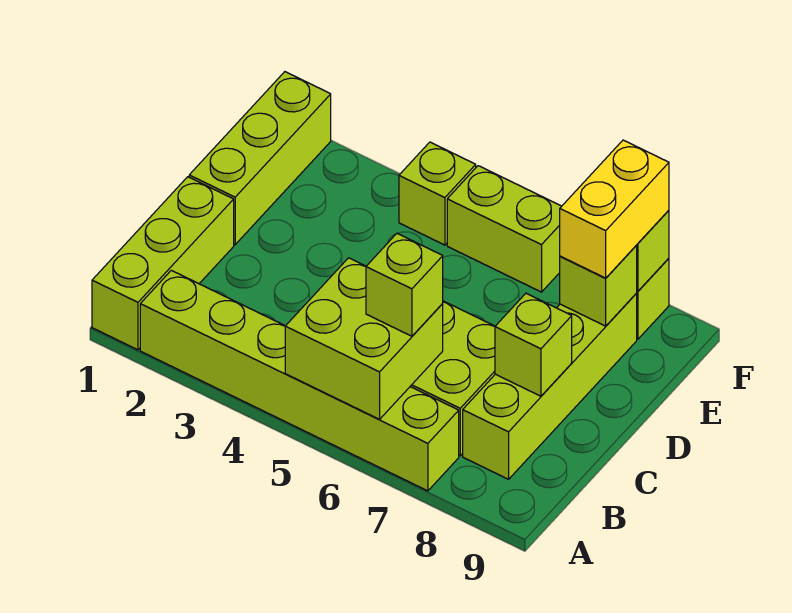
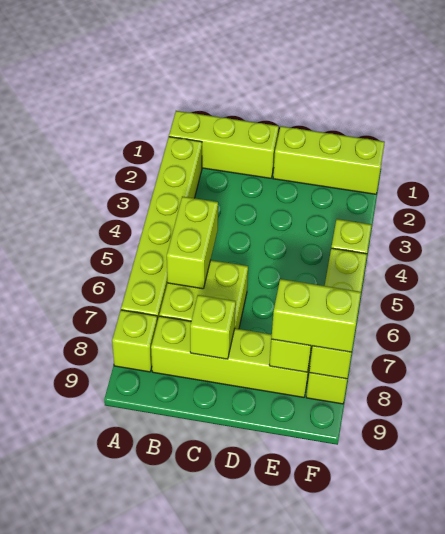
lime 2x2 brick [285,258,443,419] -> lime 1x2 brick [167,196,218,289]
lime 1x1 brick [366,234,443,336] -> lime 1x1 brick moved to [112,310,157,372]
yellow 1x2 brick [560,140,669,278] -> lime 1x2 brick [271,279,361,352]

